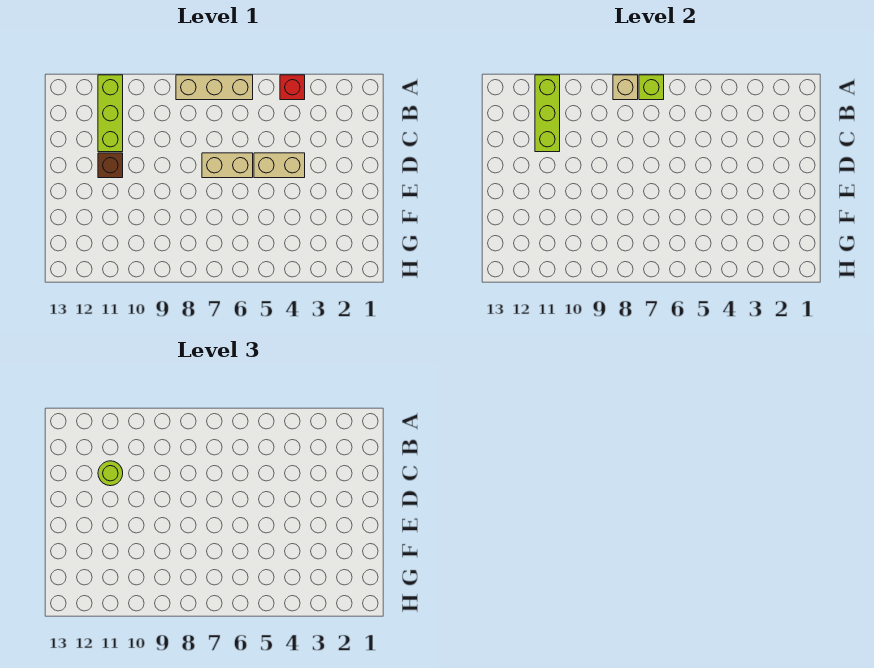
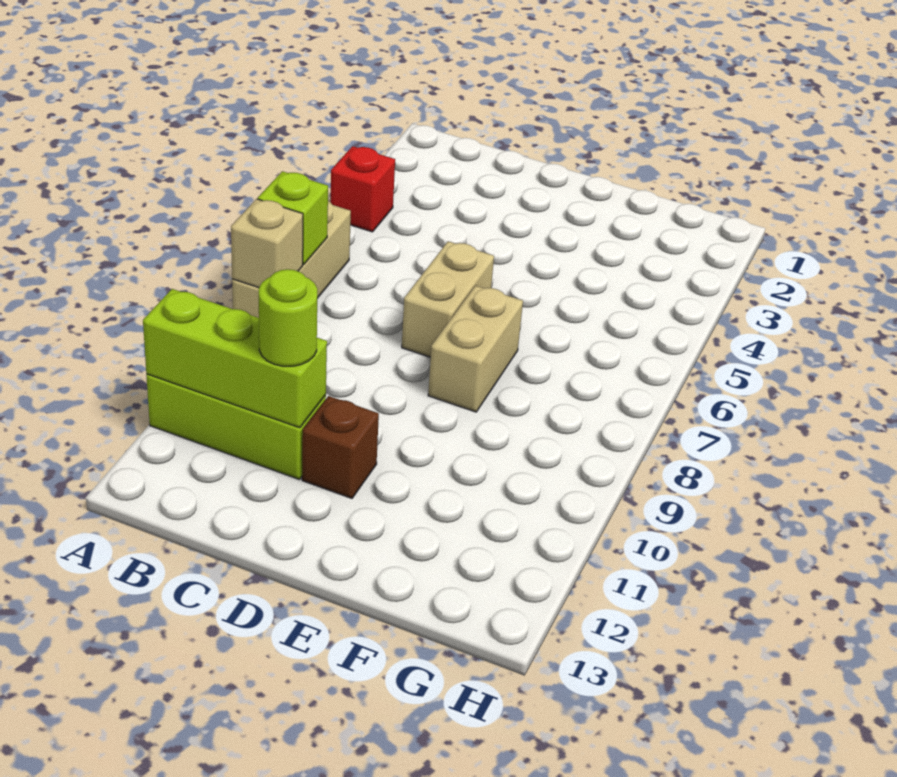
tan 1x2 brick [254,153,305,178] -> tan 1x2 brick moved to [428,285,523,412]

